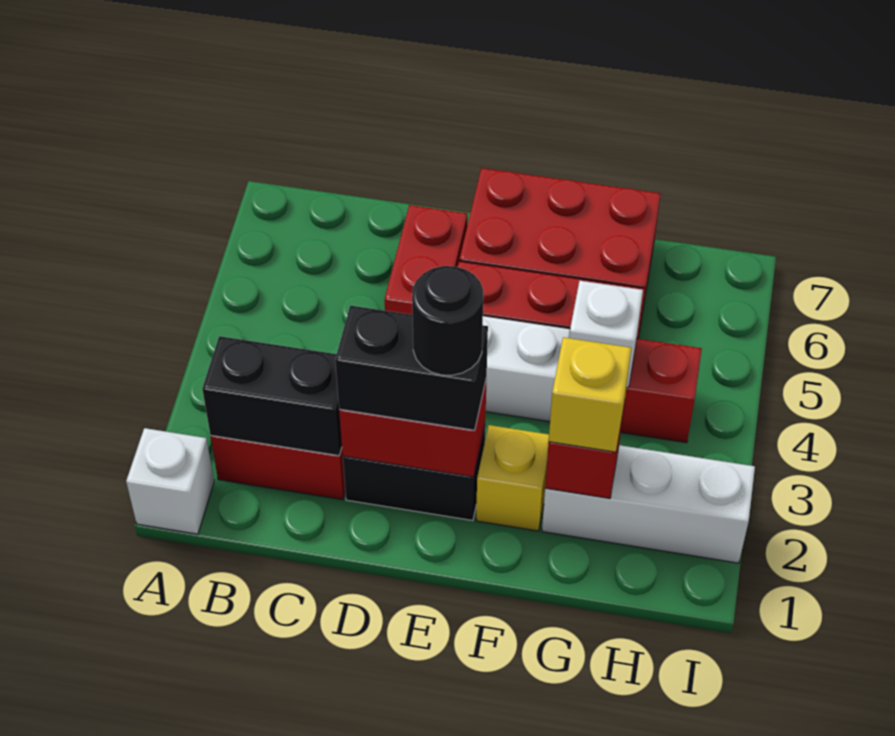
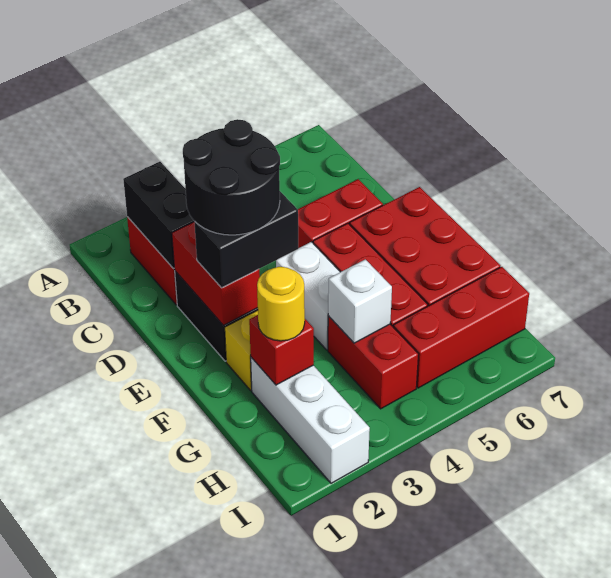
white 1x1 brick [126,428,214,534] -> none
black 1x2 brick [335,306,488,430] -> black 1x2 brick turned to [194,192,298,288]
black 1x1 round brick [412,266,483,375] -> black 2x2 round brick [183,119,280,235]
yellow 1x1 brick [549,337,631,452] -> yellow 1x1 round brick [257,267,305,341]
none -> red 1x3 brick [393,267,529,388]

